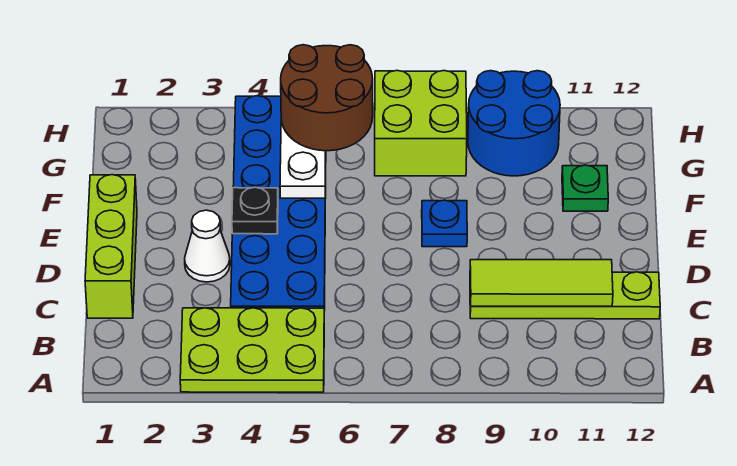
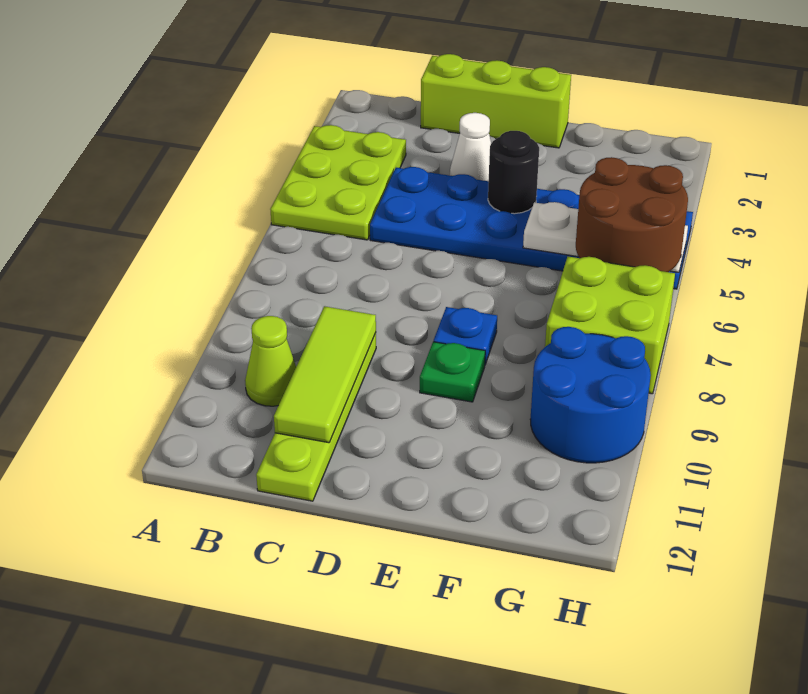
none -> lime 1x1 cone [245,316,296,406]
black 1x1 plate [232,187,278,234] -> black 1x1 round brick [488,131,539,214]
green 1x1 plate [562,165,608,211] -> green 1x1 plate moved to [420,342,485,402]

